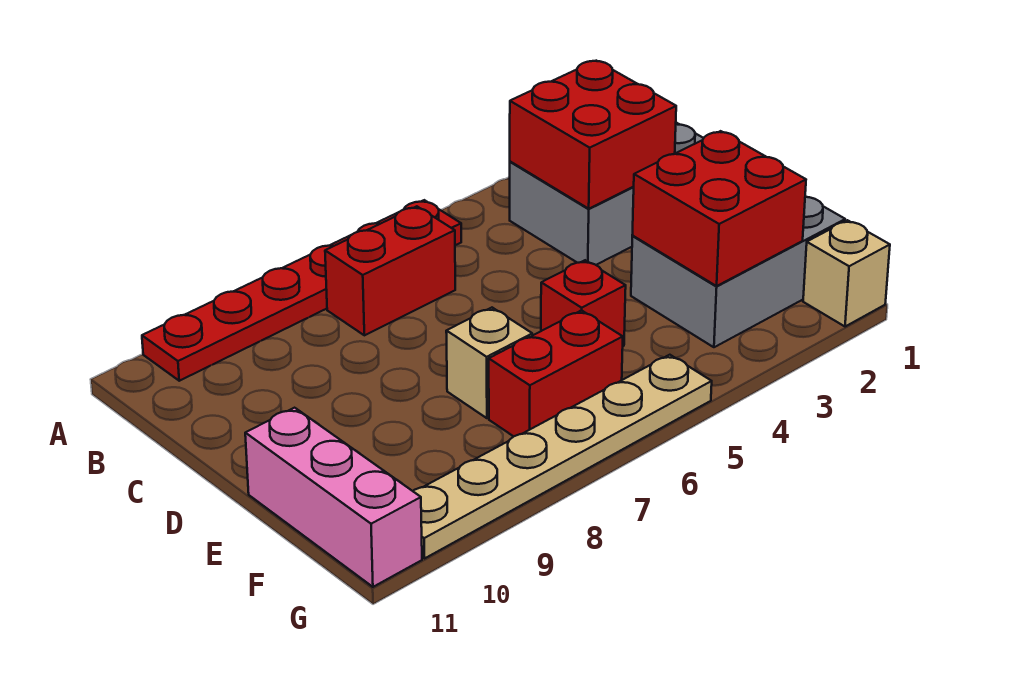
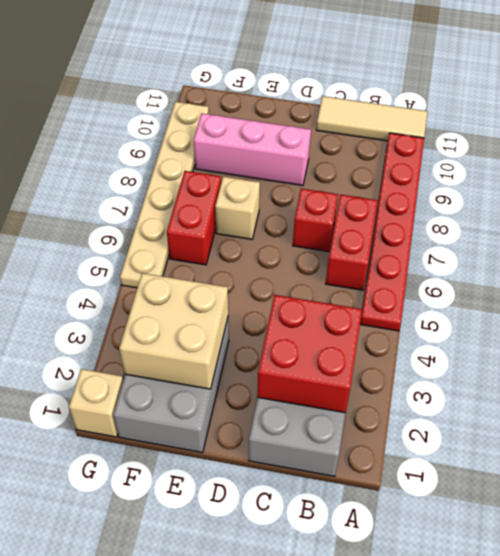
none -> tan 1x3 tile [316,96,428,141]
red 2x2 brick [632,131,806,286] -> tan 2x2 brick [119,273,228,389]
red 1x1 brick [541,260,626,346] -> red 1x1 brick moved to [293,189,338,252]
pink 1x3 brick [245,408,422,587] -> pink 1x3 brick moved to [194,113,311,186]

